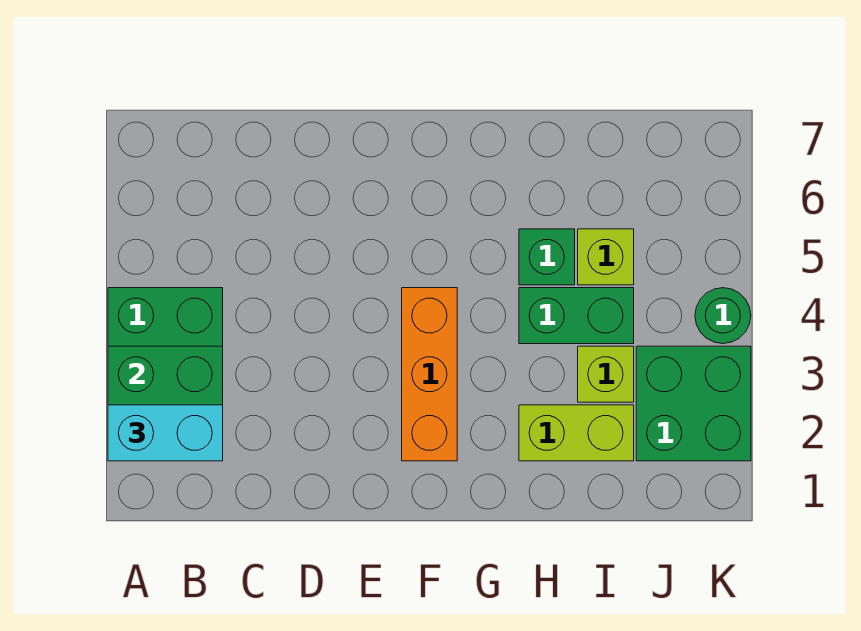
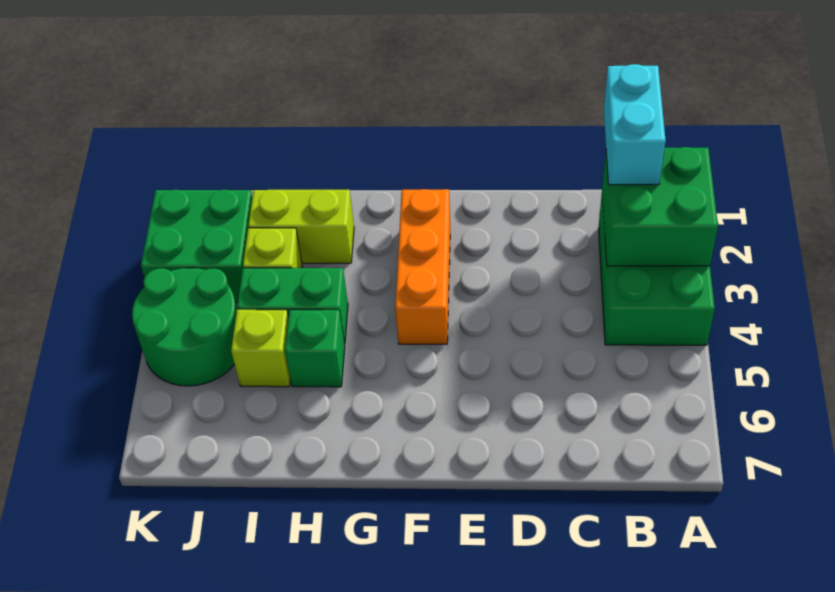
cyan 1x2 brick [108,405,223,461] -> cyan 1x2 brick turned to [604,64,666,185]
green 1x1 round brick [695,288,751,344] -> green 2x2 round brick [132,268,237,386]

